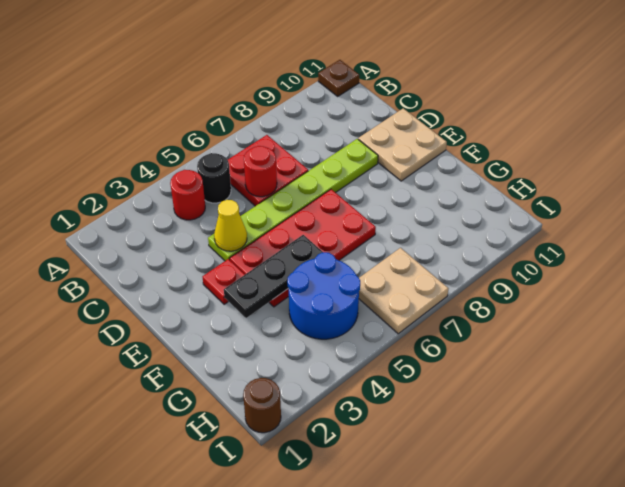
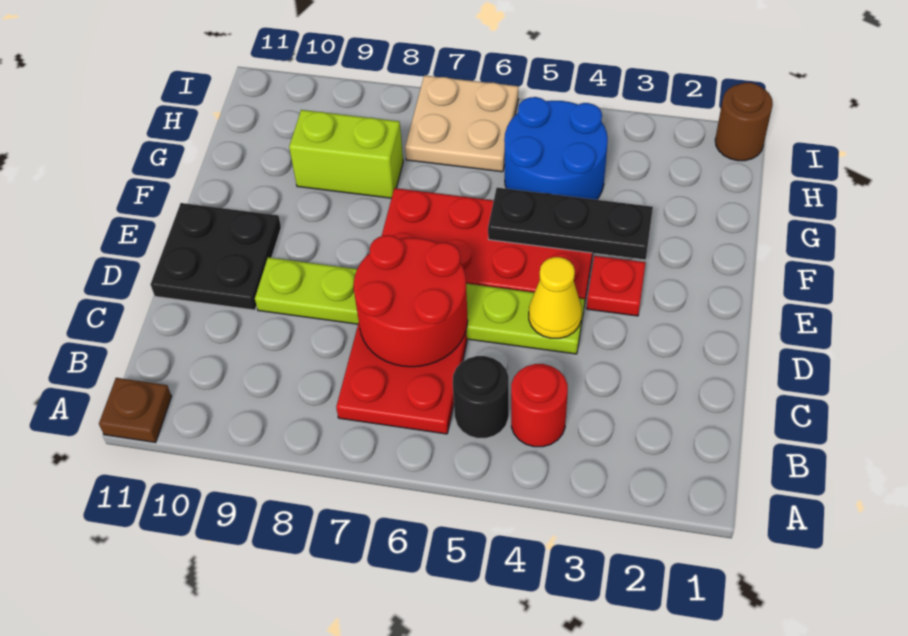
red 1x1 round brick [244,146,277,197] -> red 2x2 round brick [354,235,468,367]
tan 2x2 plate [358,108,447,181] -> black 2x2 plate [150,203,281,310]
none -> lime 1x2 brick [289,110,403,198]

